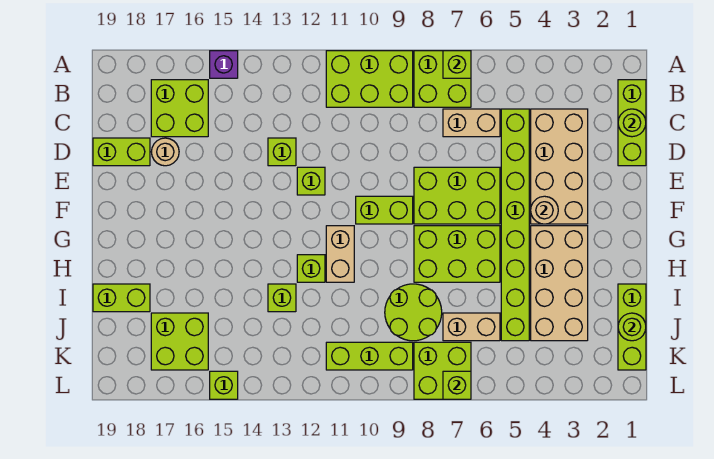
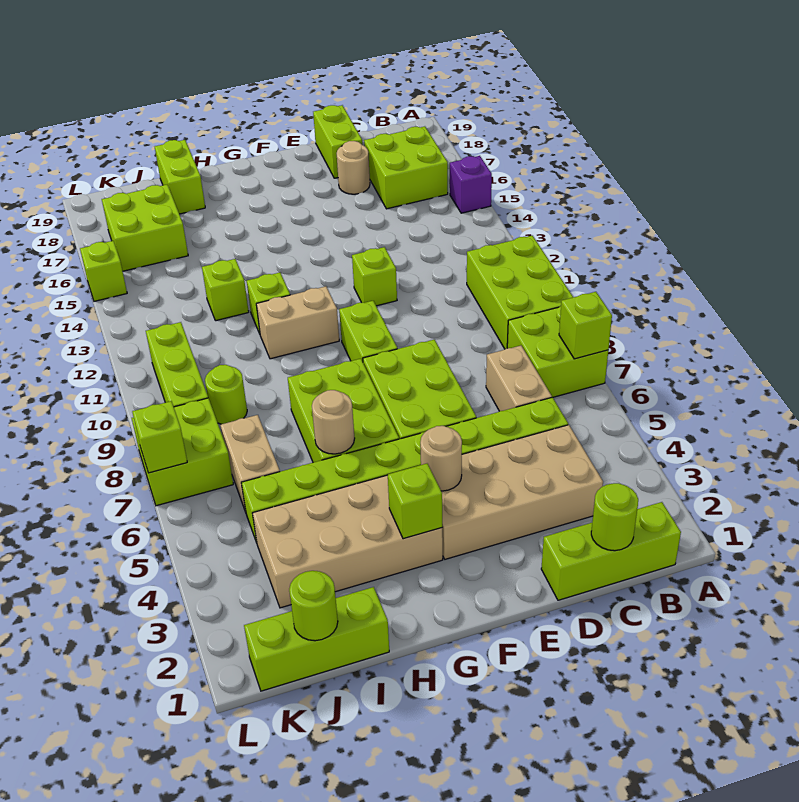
lime 1x1 brick [268,138,296,166] -> lime 1x1 brick moved to [388,464,442,539]
none -> tan 1x1 round brick [312,390,355,454]
lime 2x2 round brick [385,284,442,341] -> lime 1x1 round brick [205,365,247,424]

